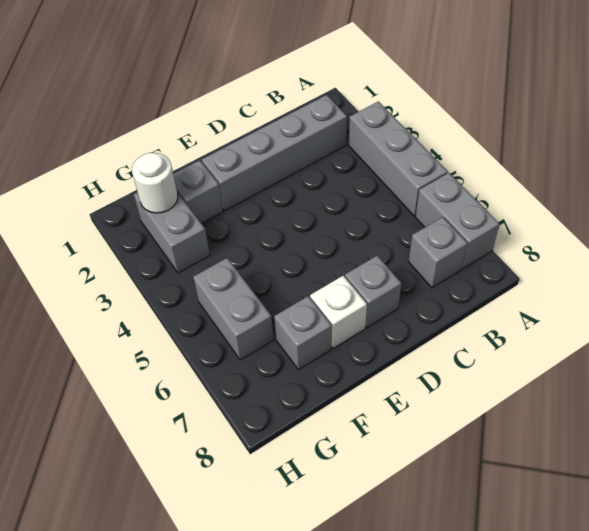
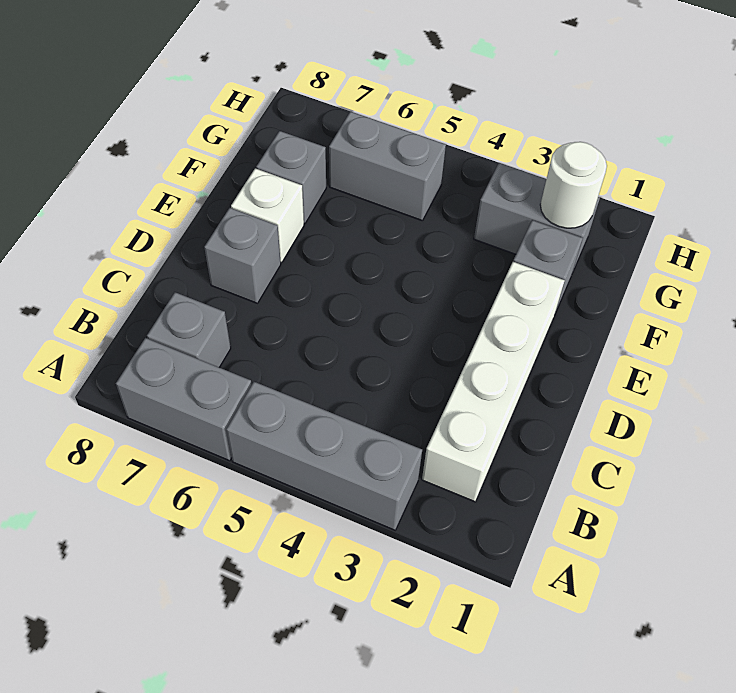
grey 1x4 brick [202,95,347,211] -> white 1x4 brick [422,262,565,502]

